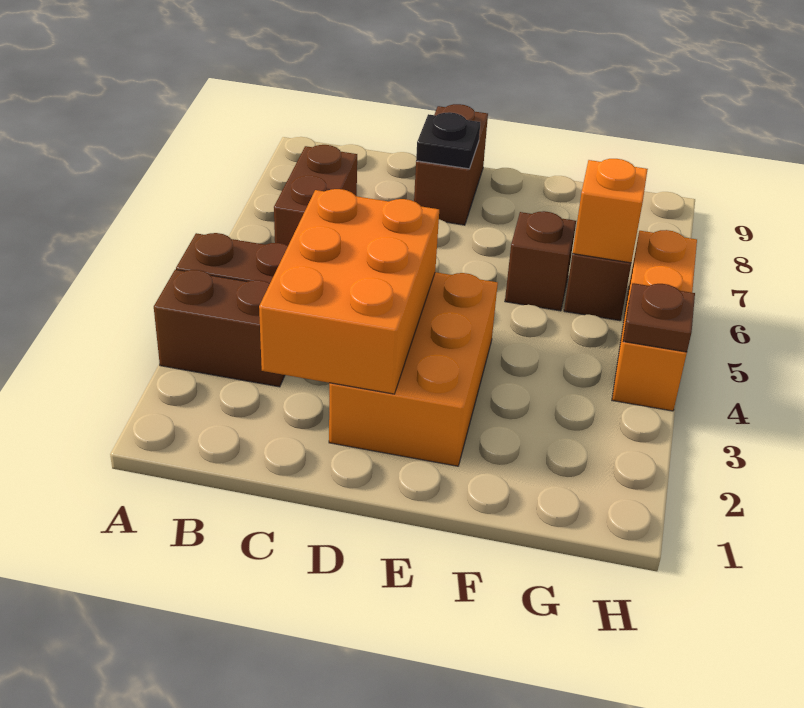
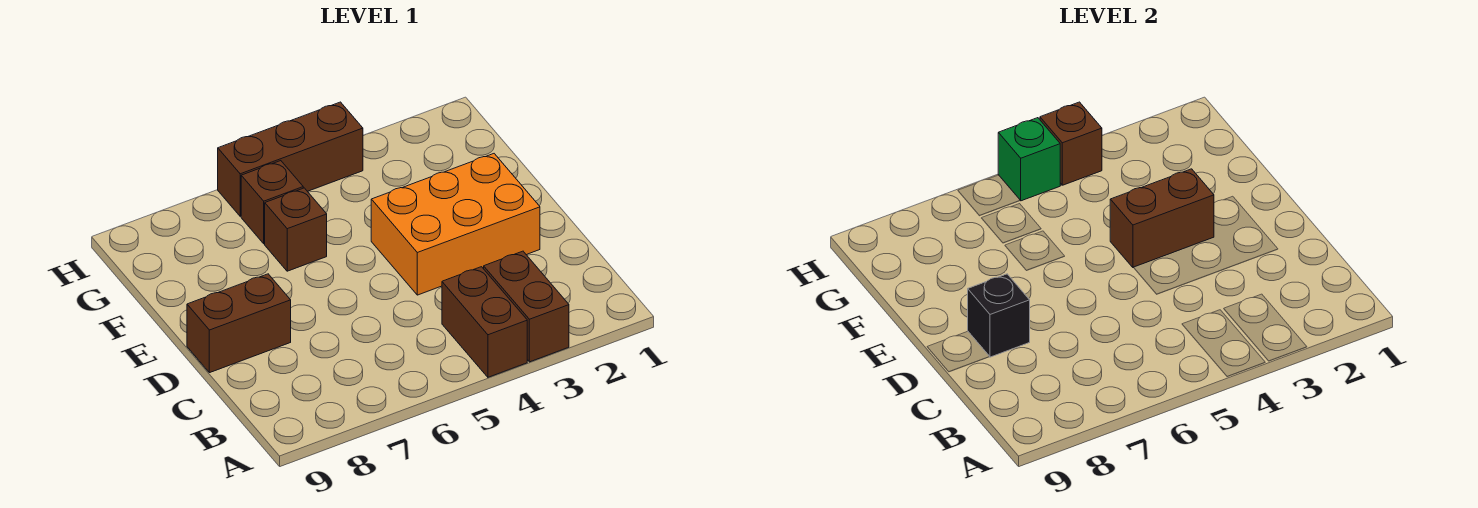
brown 1x2 brick [274,145,357,246] -> brown 1x2 brick moved to [1110,169,1214,268]
orange 2x3 brick [259,189,439,394] -> none
black 1x1 plate [416,112,480,169] -> black 1x1 brick [968,274,1030,357]
orange 1x1 brick [573,159,648,263] -> none
orange 1x3 brick [612,230,697,411] -> brown 1x3 brick [218,102,363,216]
brown 1x1 plate [623,283,695,352] -> brown 1x1 brick [1040,102,1102,185]
none -> green 1x1 brick [998,118,1060,201]

